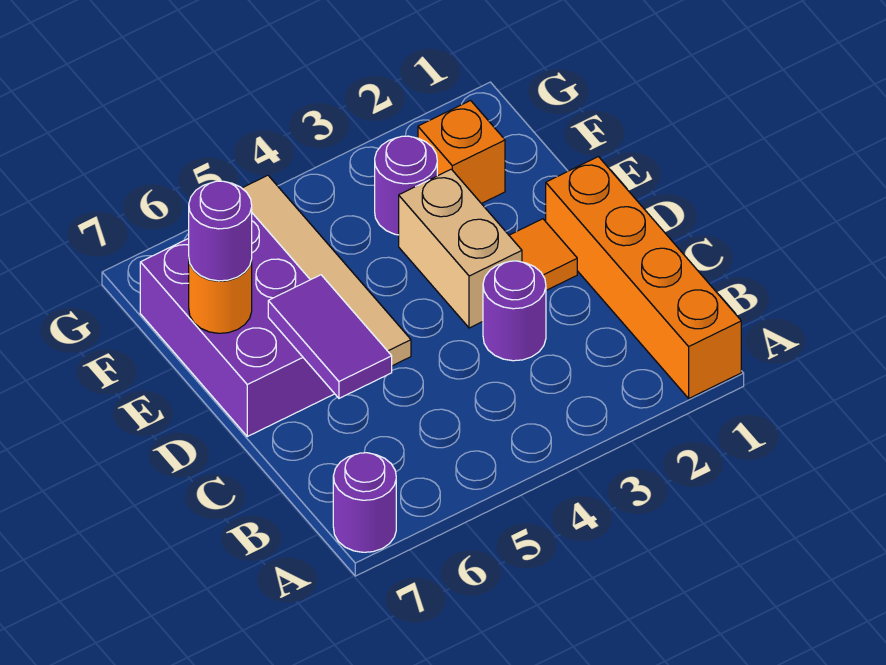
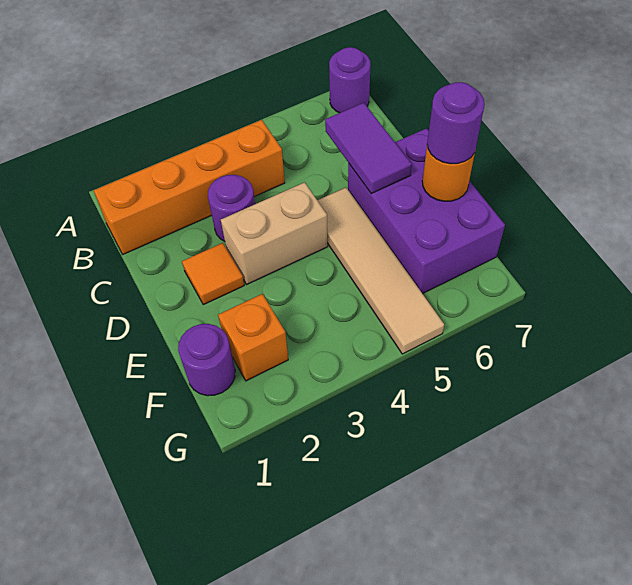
orange 1x4 brick [546,157,741,398] -> orange 1x4 brick turned to [94,120,285,254]
tan 1x2 brick [399,169,522,328] -> tan 1x2 brick turned to [221,182,328,285]
purple 1x1 round brick [375,136,437,235] -> purple 1x1 round brick moved to [178,324,235,396]

